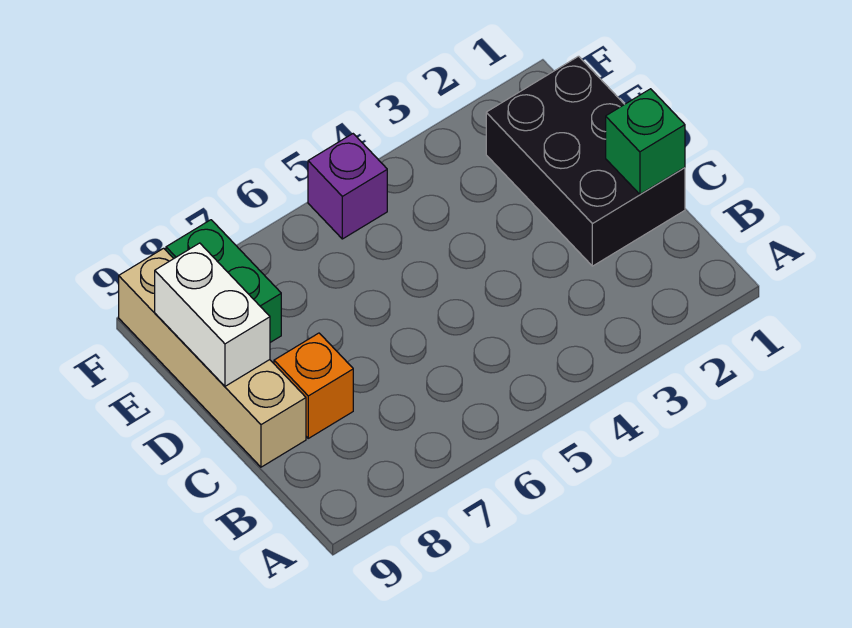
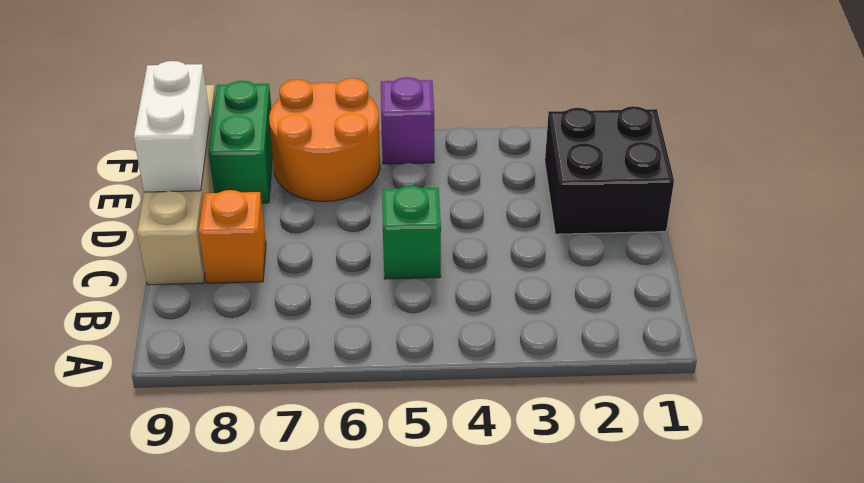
black 2x3 brick [486,56,685,266] -> black 2x2 brick [545,106,674,234]
green 1x1 brick [606,89,685,194] -> green 1x1 brick moved to [382,186,441,279]
none -> orange 2x2 round brick [269,78,380,201]

